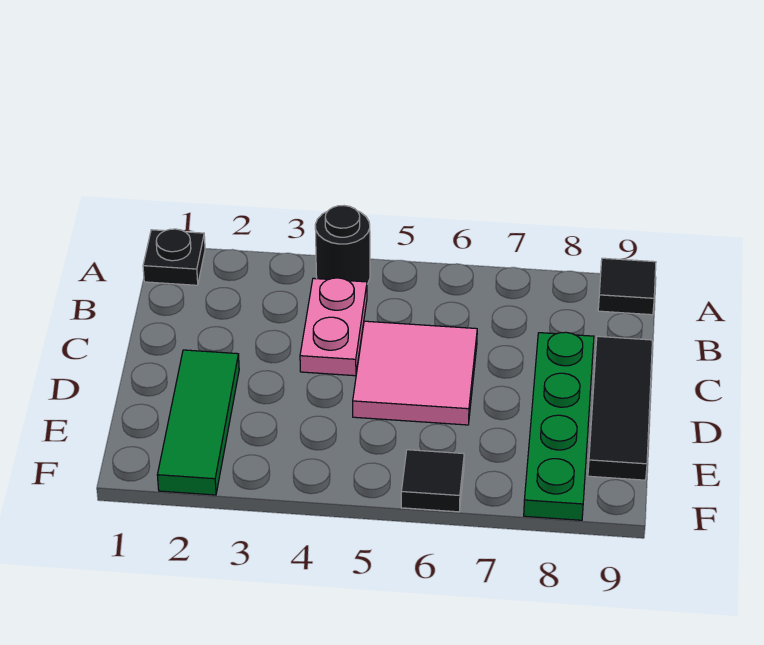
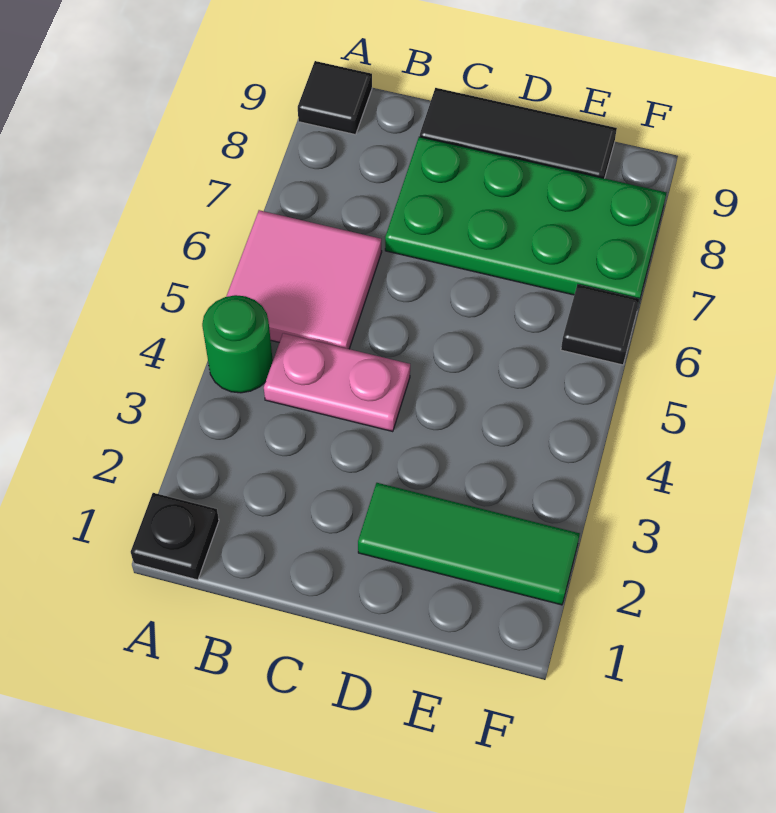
black 1x1 round brick [315,206,370,284] -> green 1x1 round brick [202,295,273,393]
pink 2x2 tile [353,321,477,425] -> pink 2x2 tile moved to [226,210,382,349]
green 1x4 plate [524,332,594,520] -> green 2x4 plate [385,137,666,301]

